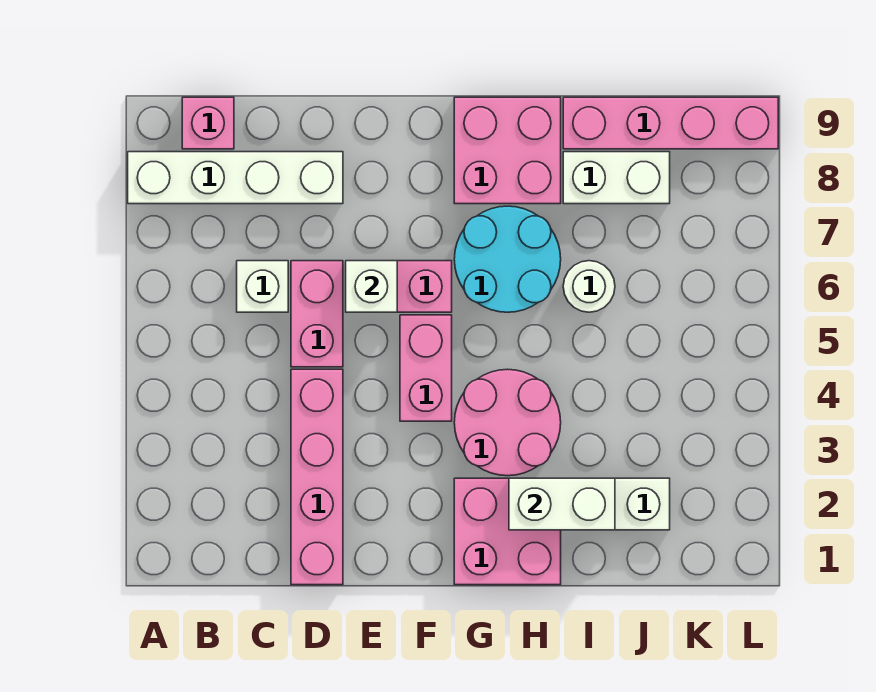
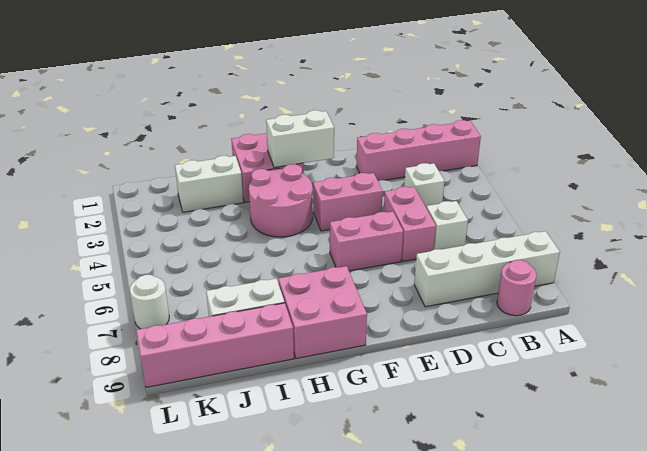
pink 1x1 brick [182,97,234,149] -> pink 1x1 round brick [497,260,536,316]
pink 1x4 brick [291,369,343,585] -> pink 1x4 brick turned to [356,120,481,181]
white 1x1 brick [346,261,397,312] -> white 1x1 brick moved to [404,163,444,208]
pink 1x2 brick [400,315,452,421] -> pink 1x2 brick turned to [313,173,383,231]
cyan 2x2 round brick [454,206,561,312] -> none
white 1x2 brick [509,478,615,530] -> white 1x2 brick moved to [266,110,334,168]
white 1x1 round brick [563,261,615,312] -> white 1x1 round brick moved to [130,275,169,329]

